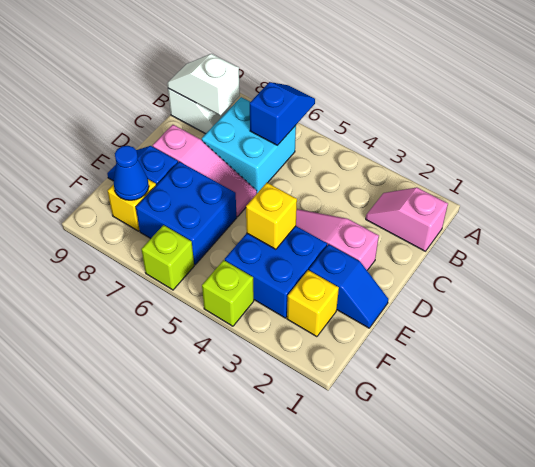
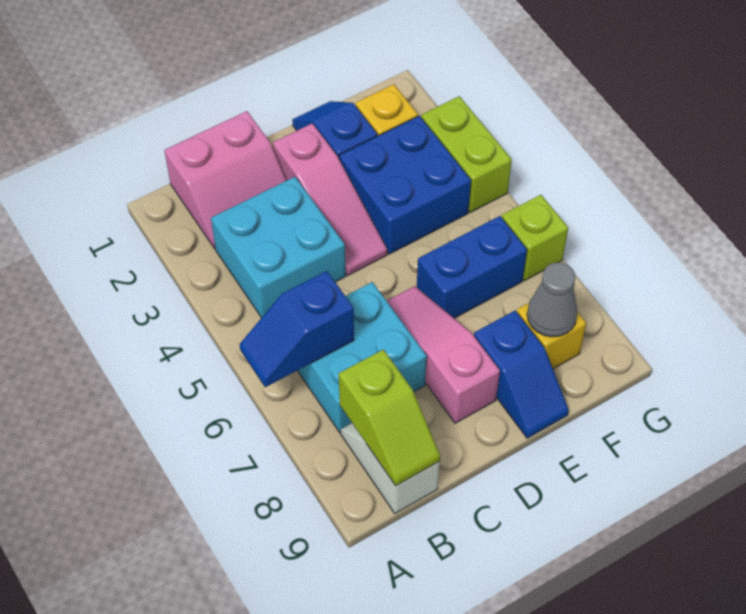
pink 1x2 slope [366,187,448,251] -> pink 2x2 slope [164,111,287,249]
none -> cyan 2x2 brick [211,177,346,318]
white 1x2 slope [167,54,240,115] -> lime 1x2 slope [339,349,440,486]
yellow 1x1 brick [246,183,297,249] -> none
blue 2x2 brick [136,162,237,265] -> blue 1x2 brick [417,216,527,318]
blue 1x1 cone [114,146,149,200] -> grey 1x1 cone [527,262,578,337]
lime 1x1 brick [202,260,254,326] -> lime 1x2 brick [421,96,512,212]

